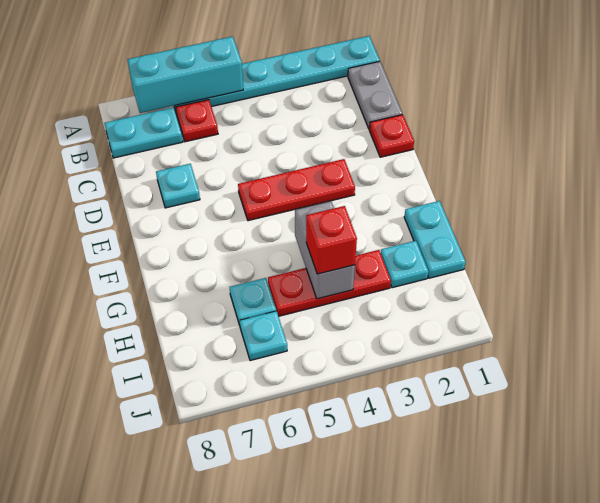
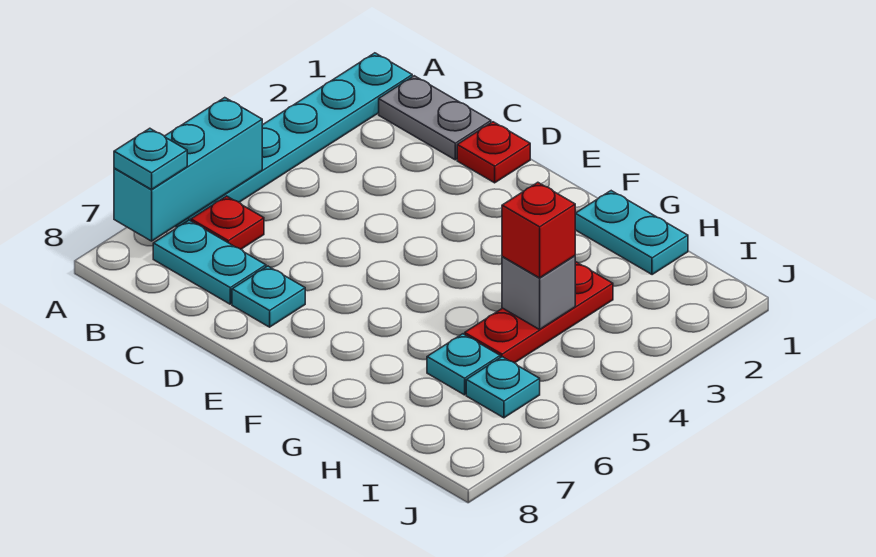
cyan 1x2 plate [105,107,183,158] -> cyan 1x2 plate turned to [153,220,266,304]
red 1x3 plate [238,159,355,221] -> none
grey 1x2 brick [295,201,355,299] -> grey 1x1 brick [502,256,575,329]
cyan 1x1 plate [381,241,428,288] -> cyan 1x1 plate moved to [114,128,187,189]

